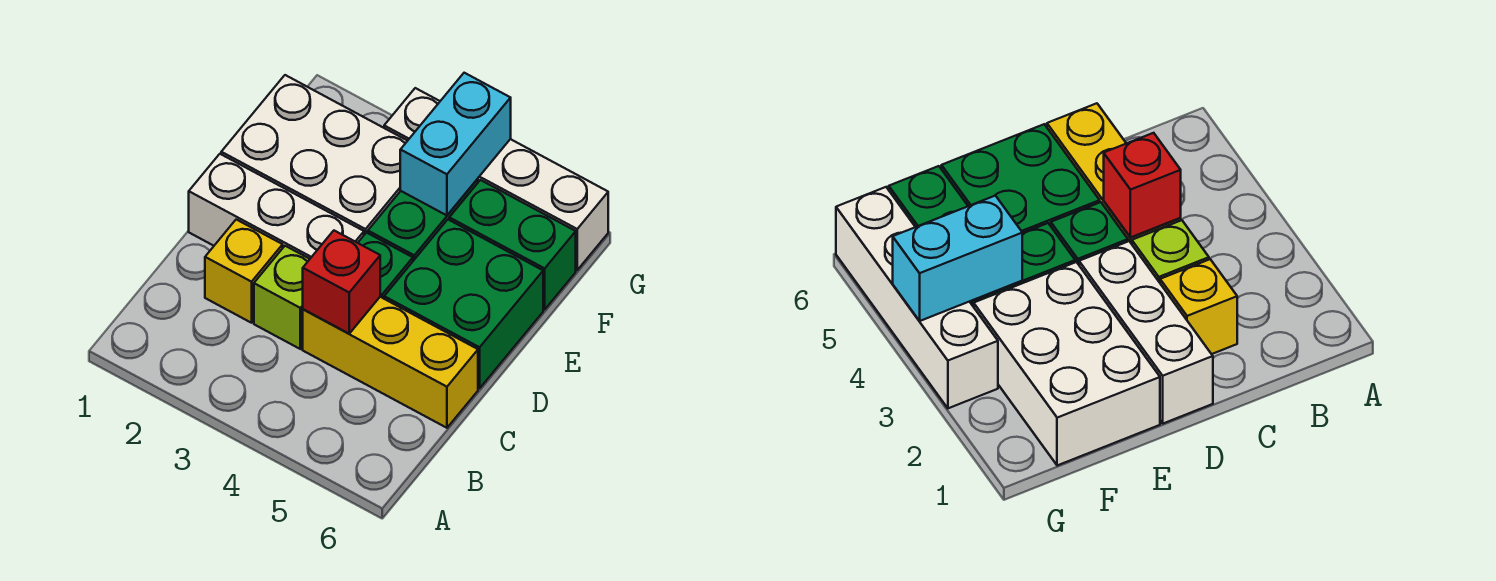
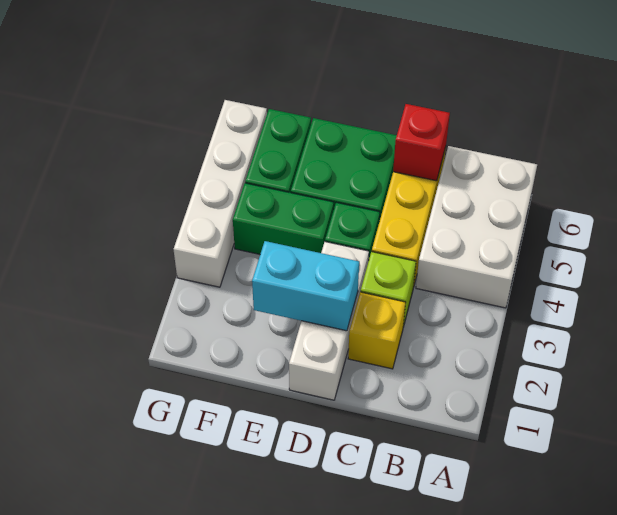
red 1x1 brick [303,231,380,333] -> red 1x1 brick moved to [393,104,450,181]
white 2x3 brick [221,75,407,235] -> white 2x3 brick moved to [416,146,537,308]
cyan 1x2 brick [400,73,511,215] -> cyan 1x2 brick moved to [252,241,359,331]

